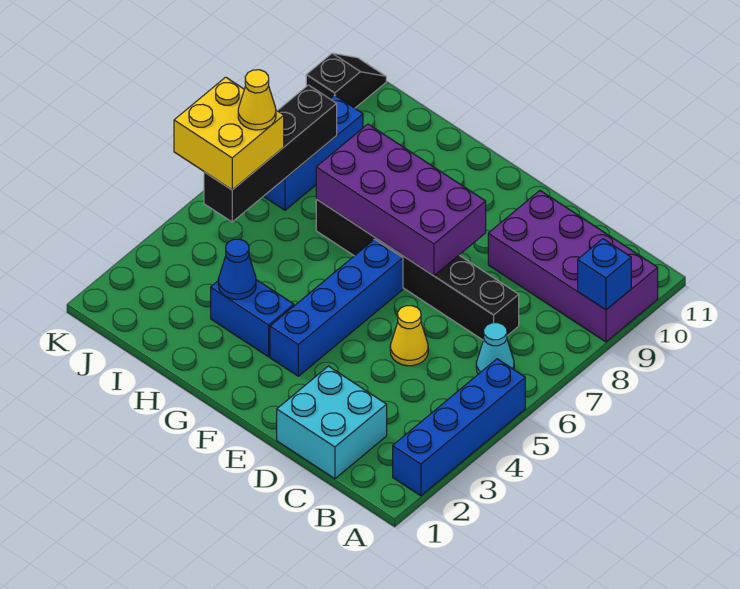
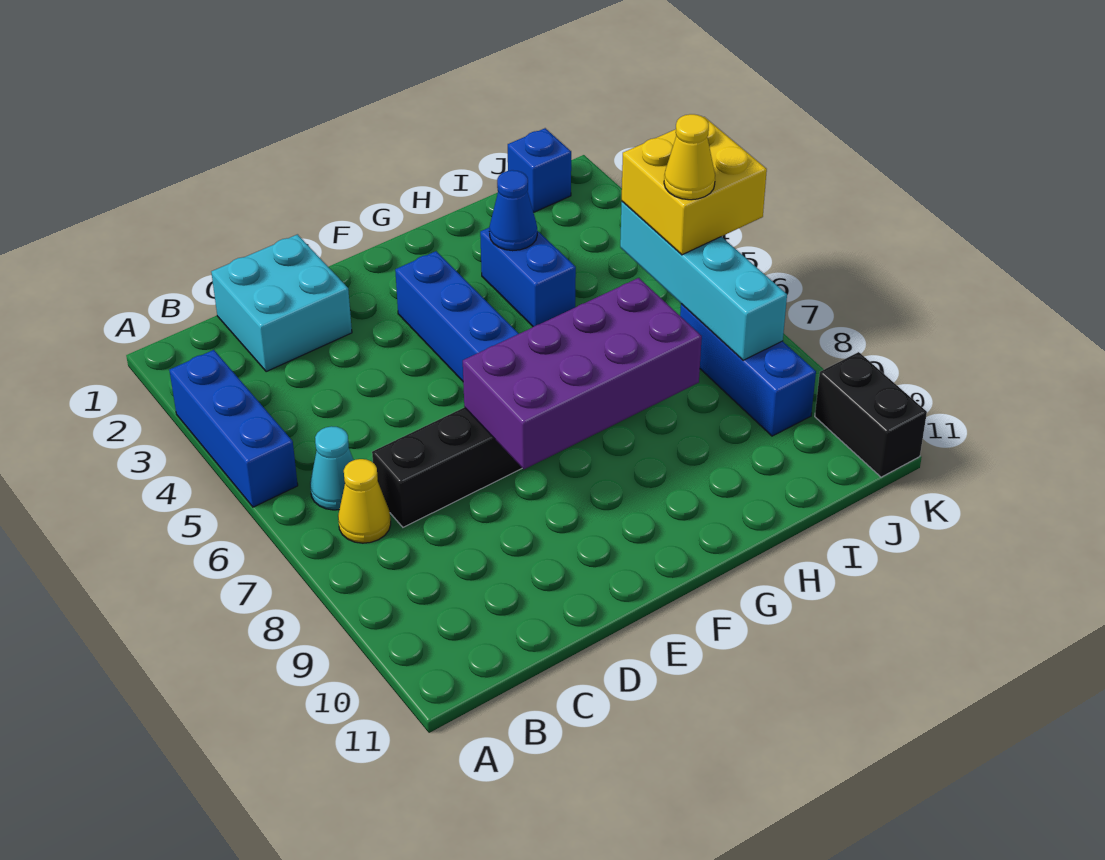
blue 1x4 brick [393,359,525,496] -> blue 1x3 brick [169,350,298,507]
purple 2x4 brick [488,191,658,342] -> none
blue 1x1 brick [578,239,631,310] -> blue 1x1 brick moved to [508,128,571,212]
yellow 1x1 cone [390,306,428,366] -> yellow 1x1 cone moved to [338,459,391,543]
blue 1x2 brick [211,280,294,357] -> blue 1x2 brick turned to [480,228,576,327]
black 1x4 brick [204,85,337,222] -> cyan 1x4 brick [620,202,787,360]
black 1x2 slope [306,53,386,108] -> black 1x2 brick [815,352,927,477]

